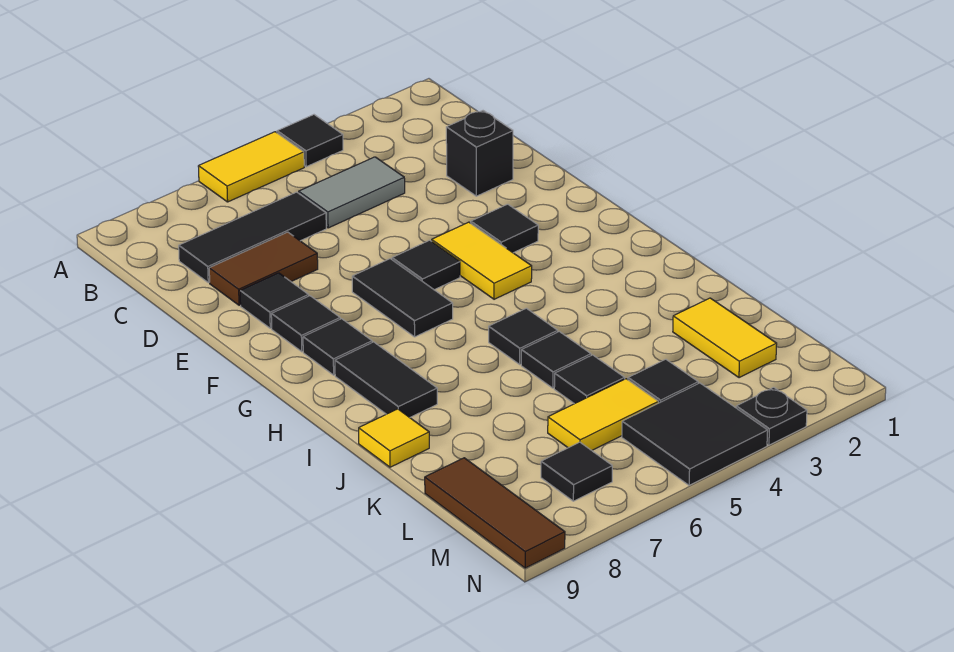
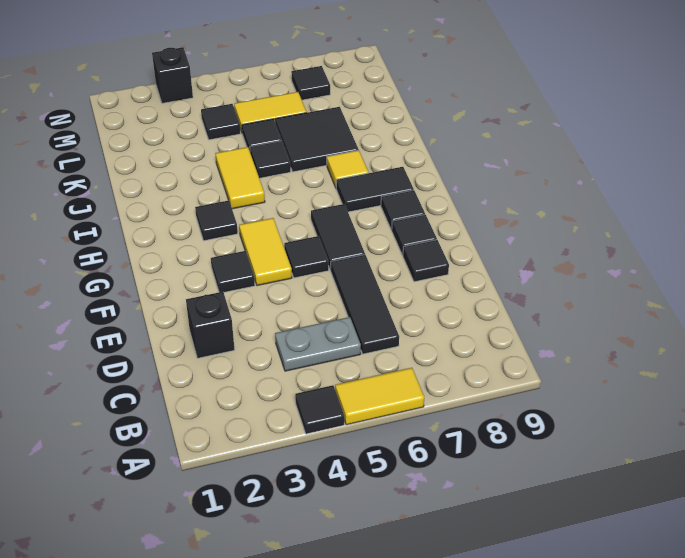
grey 1x2 tile [299,157,405,228] -> grey 1x2 plate [275,317,361,371]
black 1x3 tile [179,192,326,283] -> black 1x3 tile turned to [331,255,399,354]
brown 1x2 tile [209,232,318,305] -> none
black 1x2 tile [335,342,437,417] -> black 1x2 tile turned to [336,167,414,212]
black 1x1 tile [489,308,558,364] -> black 1x1 tile moved to [195,200,238,241]
yellow 1x1 tile [359,409,429,467] -> yellow 1x1 tile moved to [327,150,369,188]
yellow 1x2 tile [673,298,777,378] -> yellow 1x2 tile moved to [215,147,265,209]
brown 1x3 tile [425,458,565,568] -> none
black 2x2 tile [622,383,768,485] -> black 2x2 tile moved to [275,107,359,172]
black 1x1 plate [736,387,807,445] -> black 1x1 brick [152,47,193,103]

